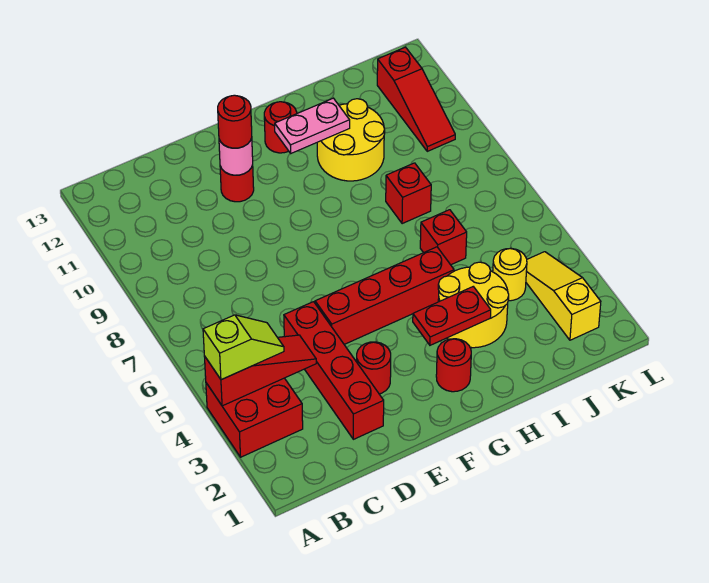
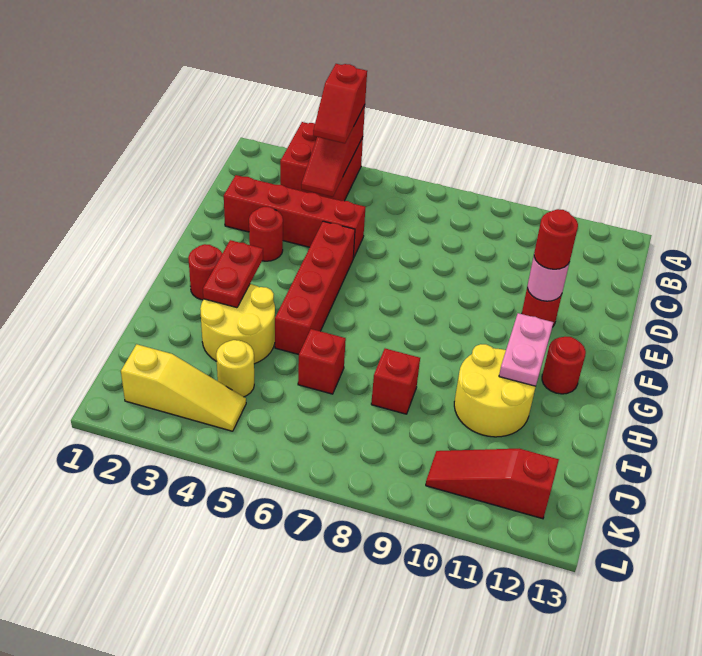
lime 1x2 slope [203,315,284,380] -> red 1x2 slope [313,64,367,143]

